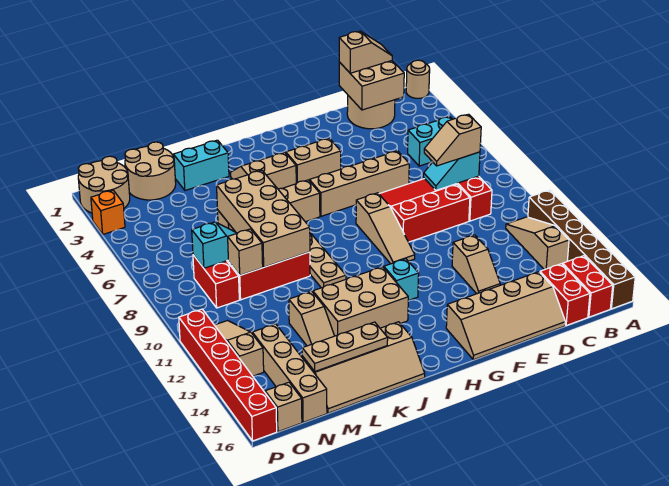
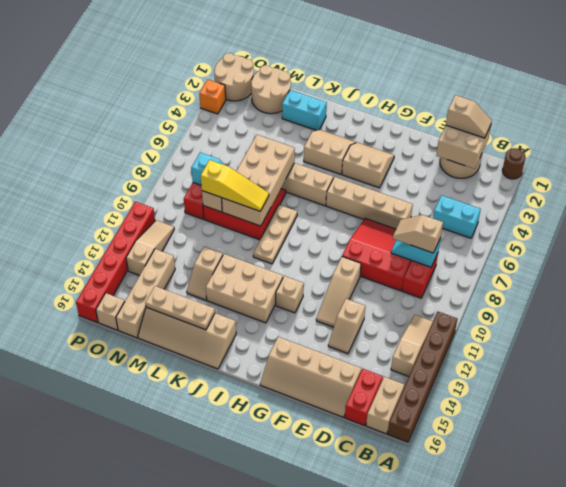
tan 1x1 round brick [406,60,430,98] -> brown 1x1 round brick [502,148,525,179]
red 1x2 brick [563,256,613,317] -> tan 1x2 brick [366,377,404,434]
tan 1x3 slope [356,193,415,264] -> tan 1x3 slope moved to [316,257,361,327]
cyan 1x1 brick [384,259,419,300] -> tan 1x1 brick [276,276,303,313]
none -> yellow 1x3 slope [201,160,269,211]

